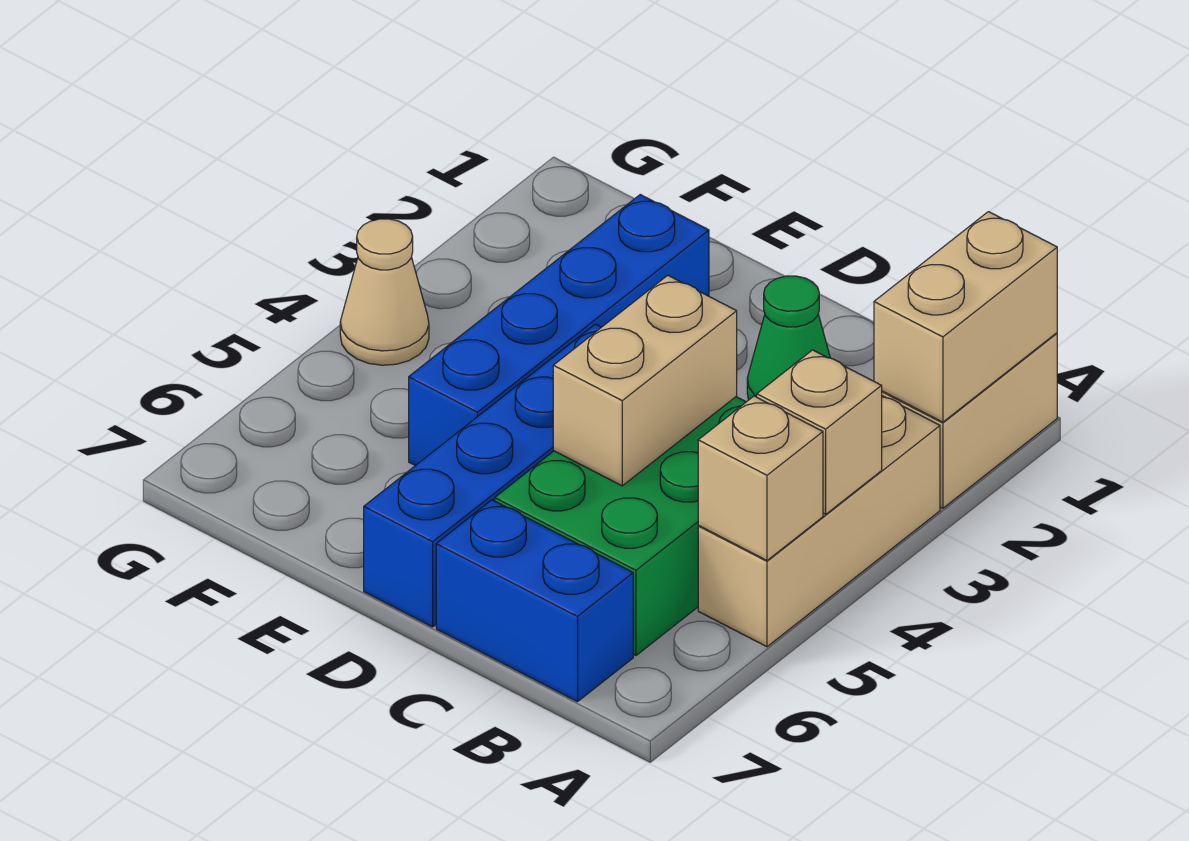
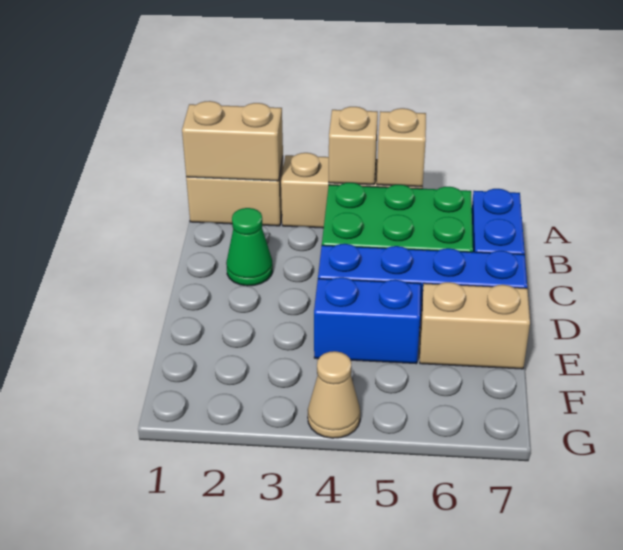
tan 1x2 brick [553,275,737,486] -> tan 1x2 brick moved to [420,282,530,369]
blue 1x4 brick [409,195,709,466] -> blue 1x2 brick [314,277,421,364]

